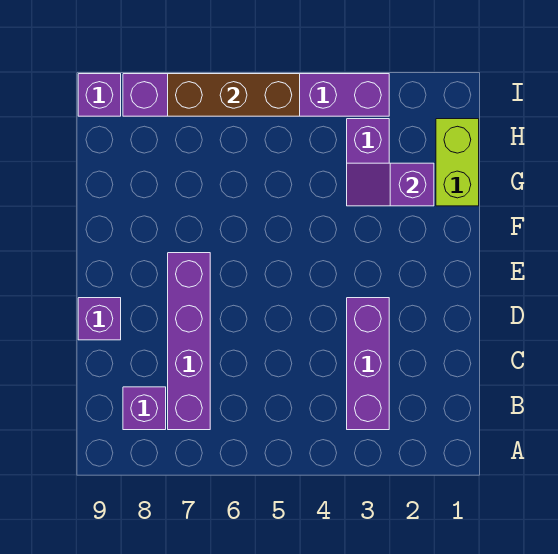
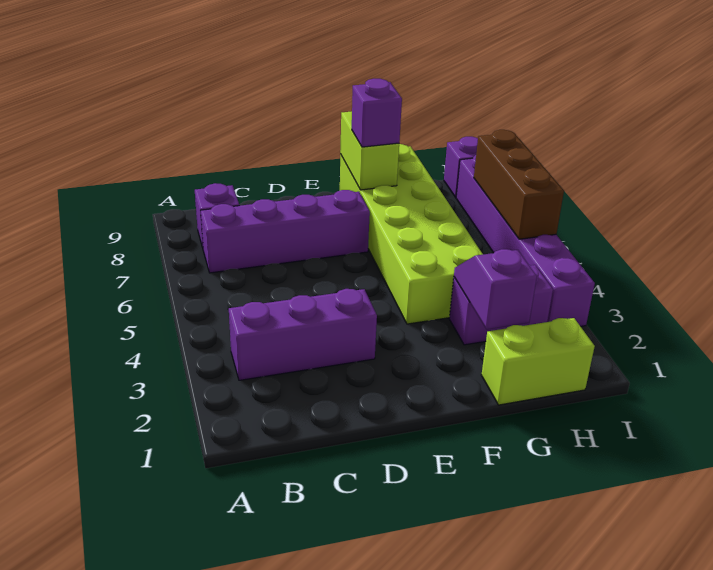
purple 1x1 brick [78,298,121,340] -> purple 1x1 brick moved to [352,79,402,147]
none -> lime 2x6 brick [340,144,483,324]
none -> lime 1x2 brick [340,112,399,190]

